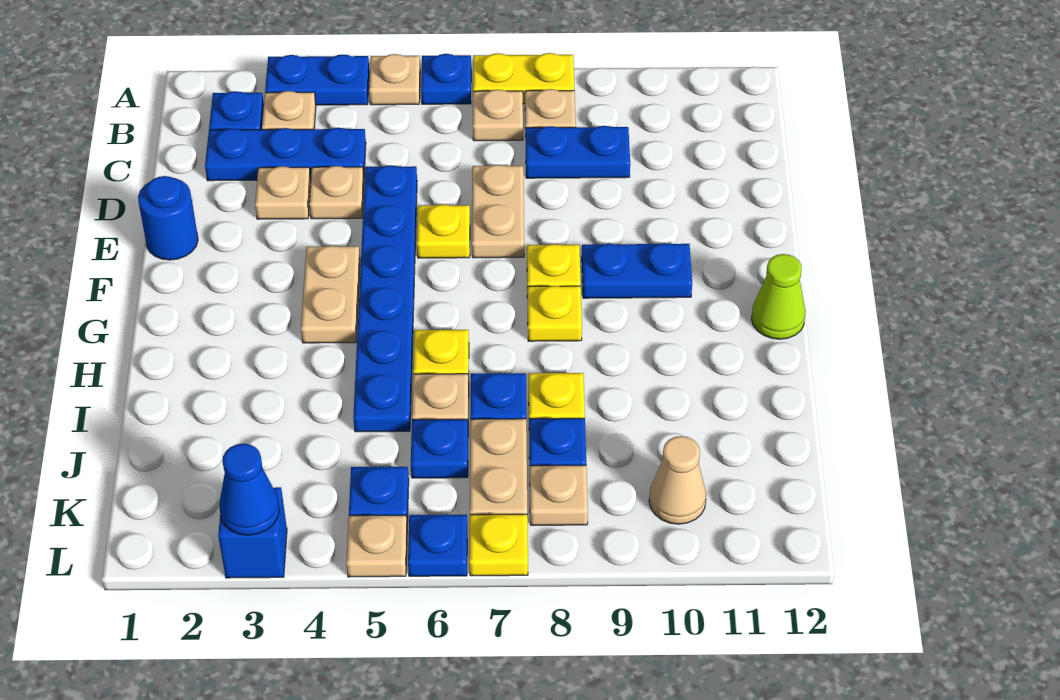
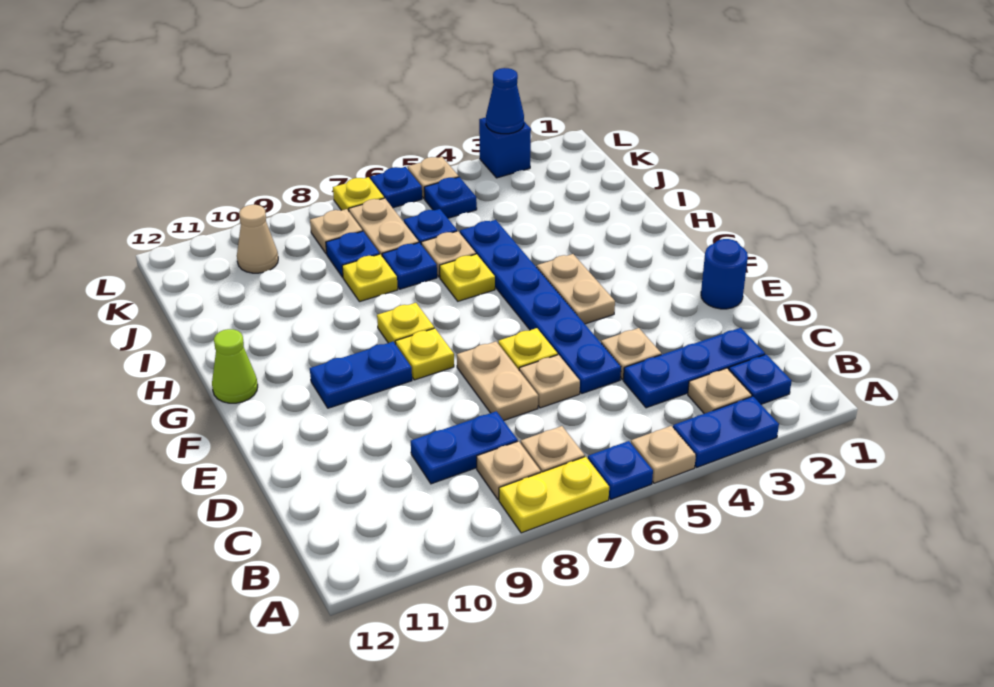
tan 1x1 plate [255,166,311,219] -> tan 1x1 plate moved to [519,355,580,408]

